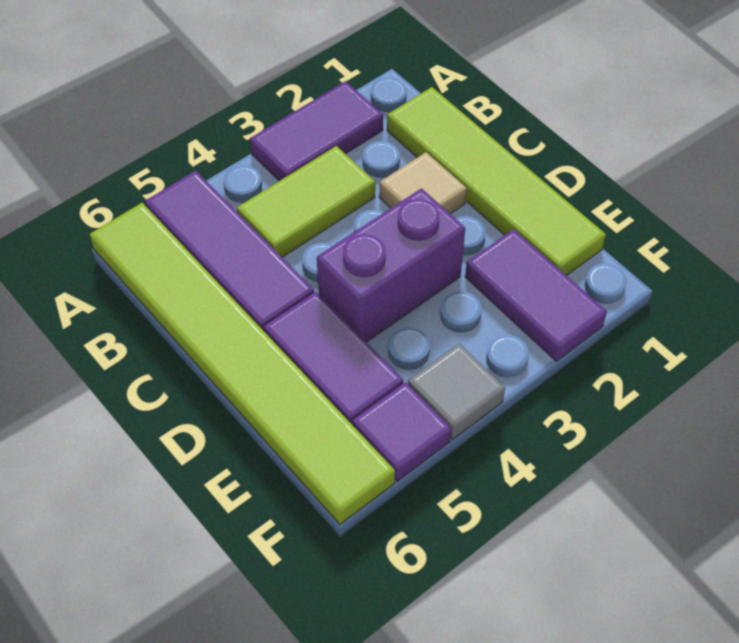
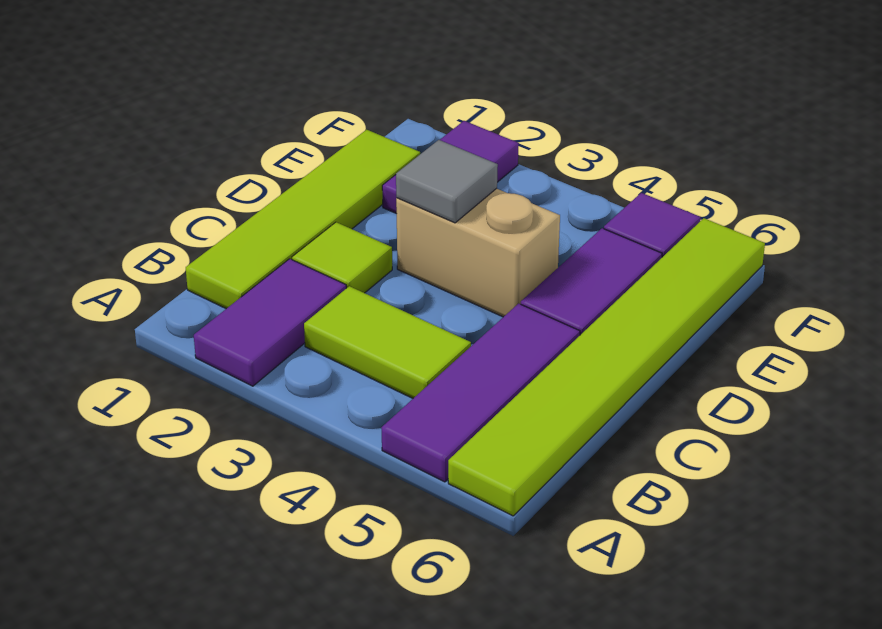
purple 1x2 tile [250,81,383,181] -> purple 1x2 tile turned to [194,259,346,386]
tan 1x1 tile [379,152,467,214] -> lime 1x1 tile [292,222,392,293]
purple 1x2 brick [317,188,465,342] -> tan 1x2 brick [396,188,560,317]
grey 1x1 tile [408,344,505,440] -> grey 1x1 tile moved to [396,140,498,223]

